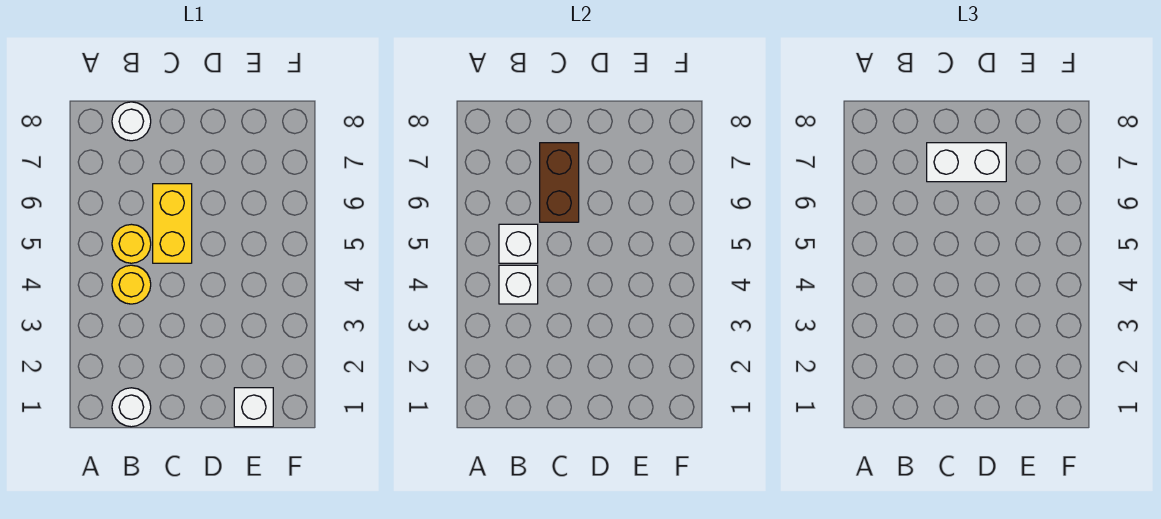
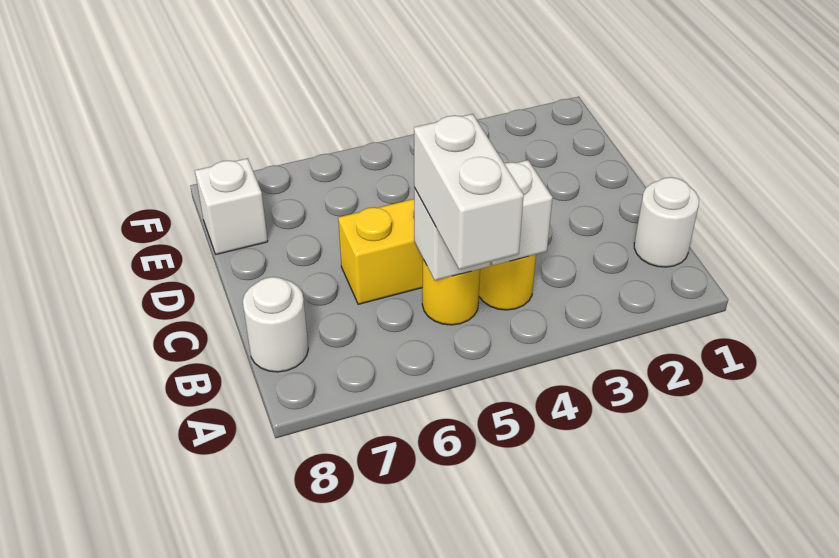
brown 1x2 brick [540,143,579,222] -> none
white 1x2 brick [927,143,1006,182] -> white 1x2 brick moved to [414,114,524,270]
white 1x1 brick [234,388,273,427] -> white 1x1 brick moved to [195,158,268,254]

